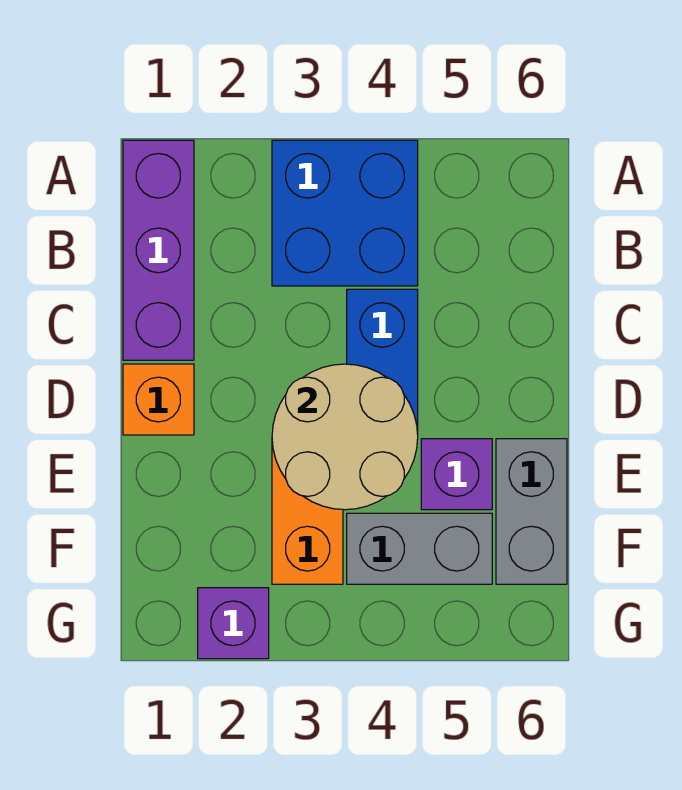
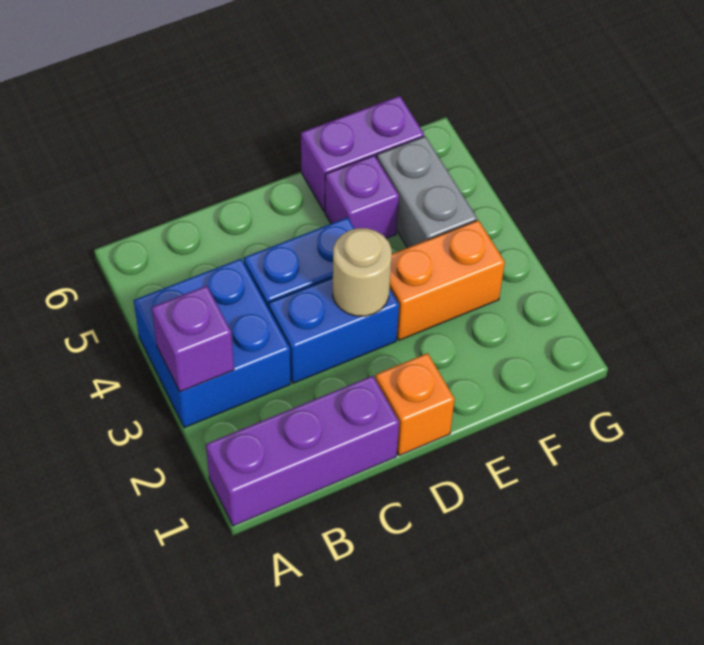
none -> blue 1x2 brick [268,277,399,383]
tan 2x2 round brick [272,364,418,510] -> tan 1x1 round brick [333,228,392,316]
grey 1x2 brick [496,439,567,584] -> purple 1x2 brick [301,96,424,211]
purple 1x1 brick [198,588,269,659] -> purple 1x1 brick moved to [152,286,234,392]

